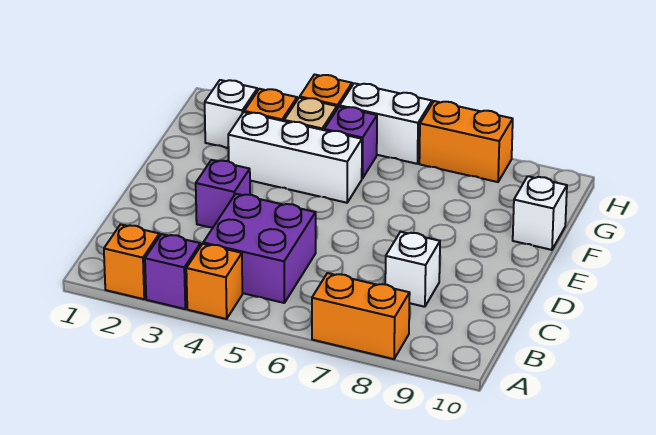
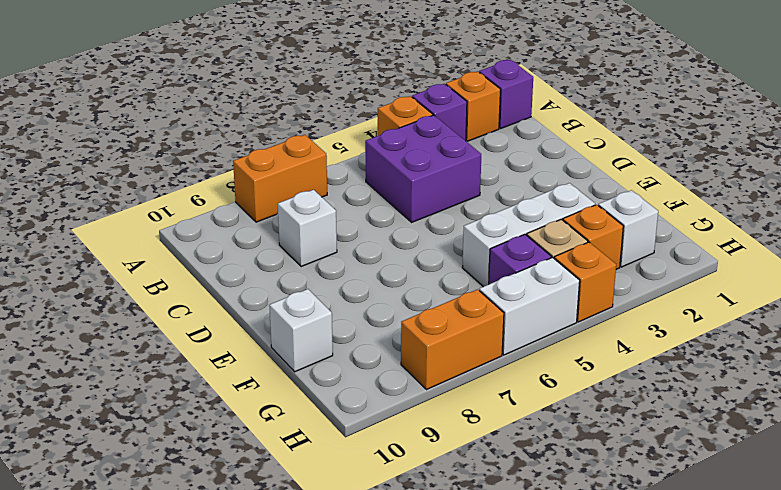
purple 1x1 brick [196,160,250,228] -> purple 1x1 brick moved to [479,60,533,129]

